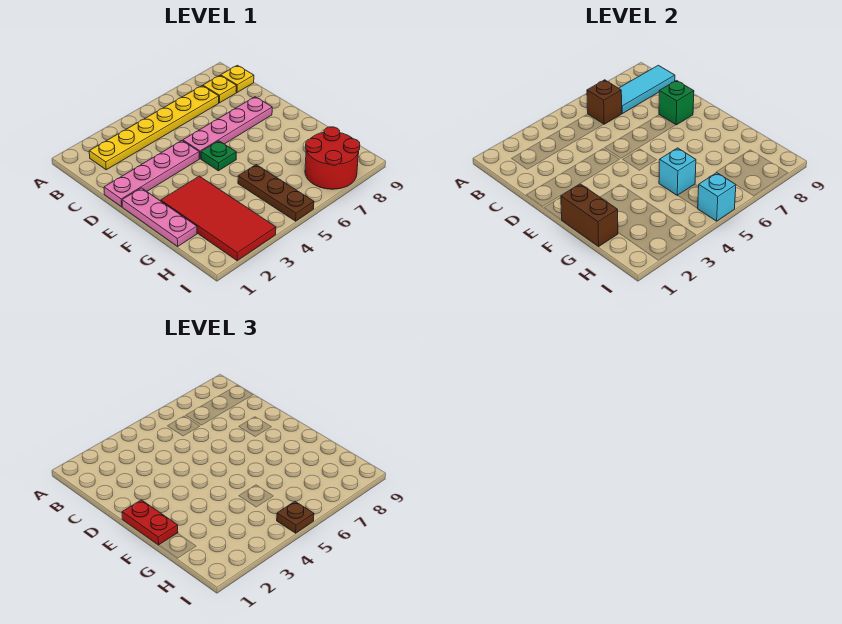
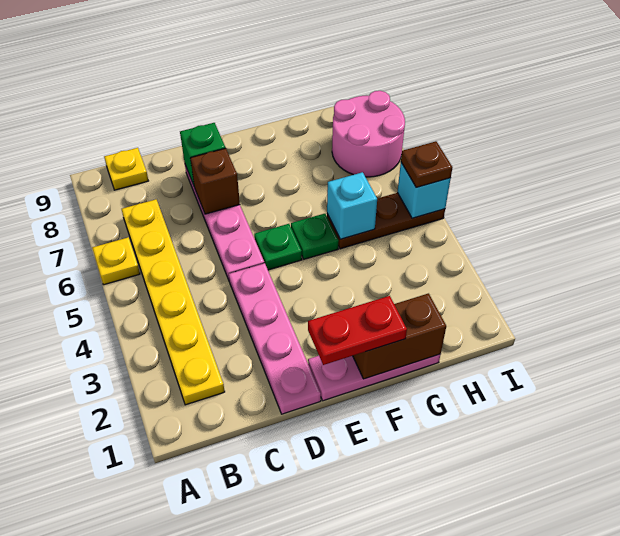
brown 1x1 brick [587,80,622,124] -> brown 1x1 brick moved to [190,148,240,214]
cyan 1x3 tile [619,65,675,114] -> none
yellow 1x1 plate [203,76,236,103] -> yellow 1x1 plate moved to [92,237,140,285]
red 2x4 tile [161,176,276,261] -> none
none -> green 1x1 plate [291,214,339,259]
red 2x2 round brick [305,127,360,189] -> pink 2x2 round brick [332,91,405,177]

